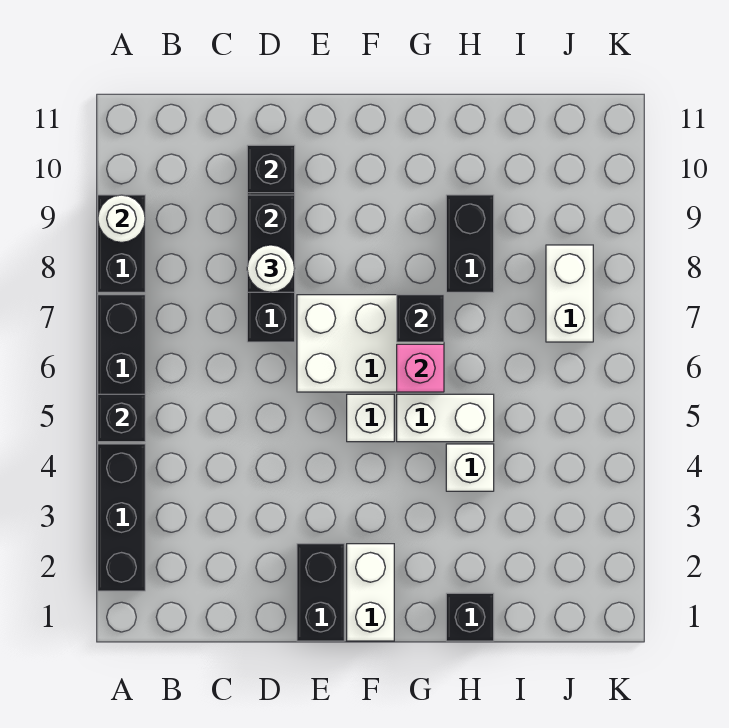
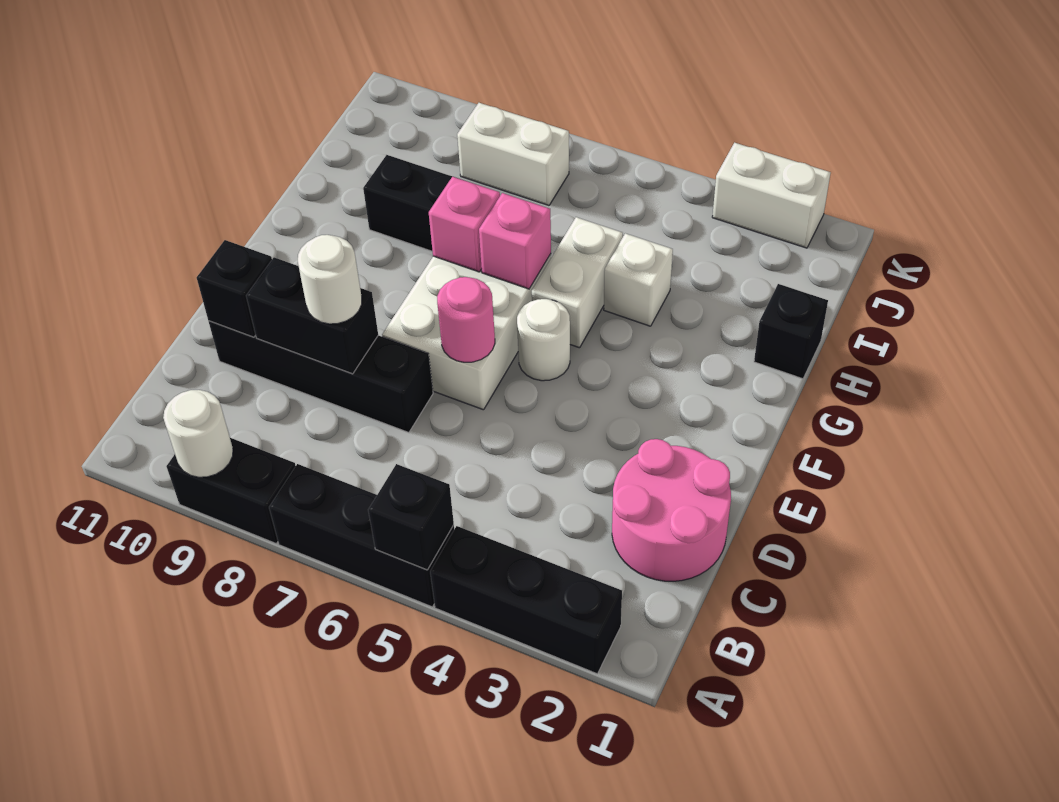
none -> pink 2x2 round brick [612,439,731,581]
black 1x2 brick [297,544,344,641] -> none
none -> pink 1x1 round brick [437,277,495,362]
white 1x2 brick [347,544,394,641] -> white 1x2 brick moved to [712,143,831,248]
white 1x1 brick [347,394,394,442] -> white 1x1 round brick [517,299,570,381]
black 1x1 brick [397,295,444,342] -> pink 1x1 brick [429,177,500,272]

